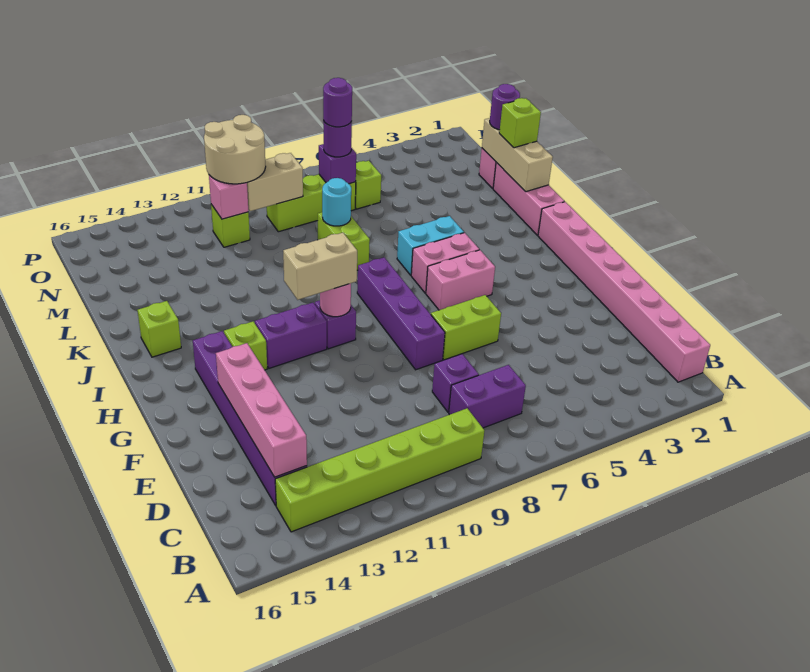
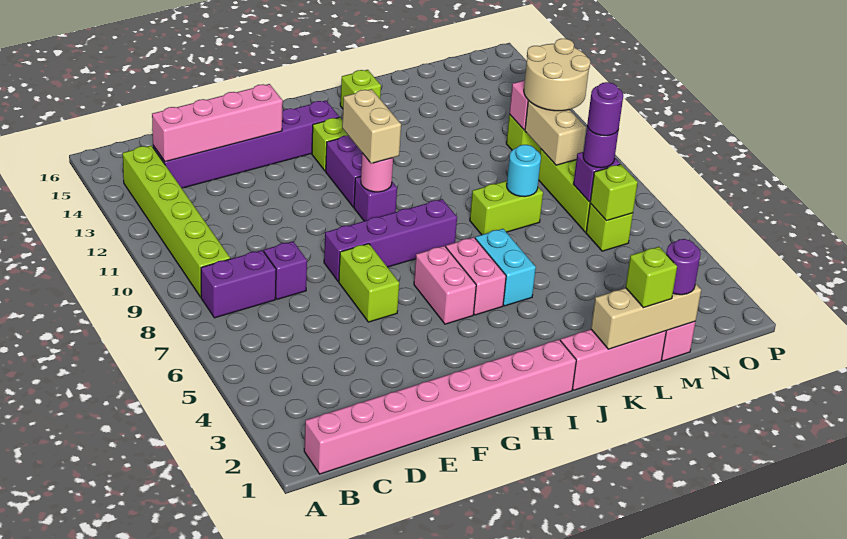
purple 1x2 brick [449,365,526,428] -> purple 1x2 brick turned to [201,250,276,318]
none -> lime 1x1 brick [590,164,638,221]

